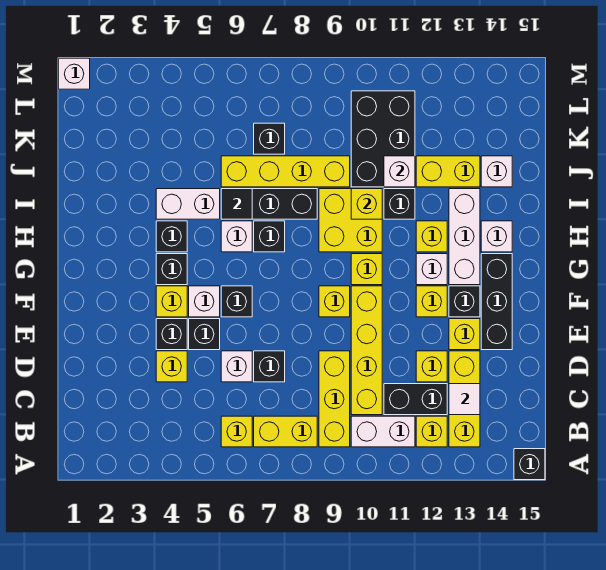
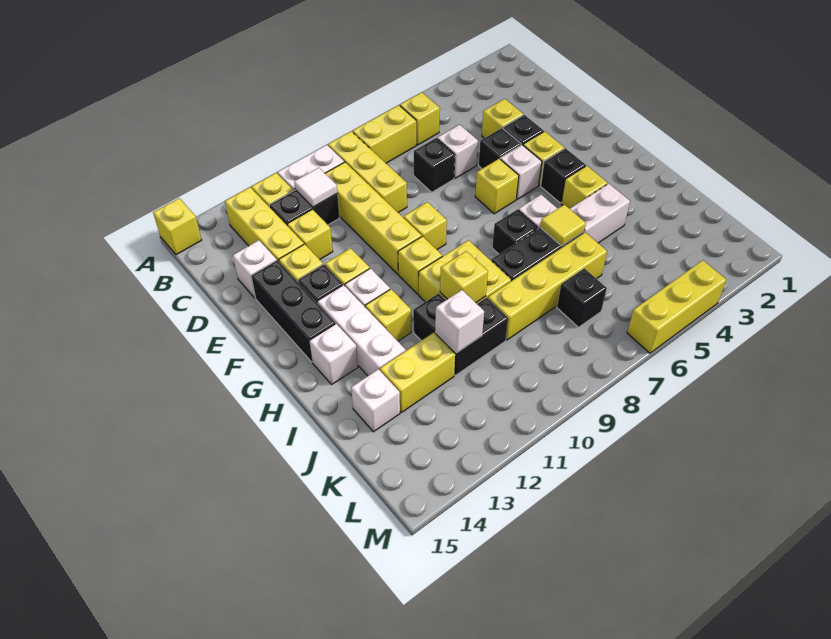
black 1x1 brick [514,449,545,480] -> yellow 1x1 brick [153,198,201,255]
white 1x1 tile [449,384,480,415] -> white 1x1 tile moved to [294,168,337,207]
black 1x1 brick [221,286,252,317] -> yellow 1x1 brick [475,159,519,214]
black 1x1 brick [156,221,187,252] -> yellow 1x1 brick [561,166,608,209]
black 1x1 tile [221,189,252,219] -> yellow 1x1 tile [541,205,586,246]
black 2x3 brick [351,91,415,187] -> black 1x2 brick [435,298,508,375]
white 1x1 brick [59,58,90,89] -> white 1x1 brick moved to [233,240,277,298]
none -> yellow 1x3 brick [627,260,727,353]

